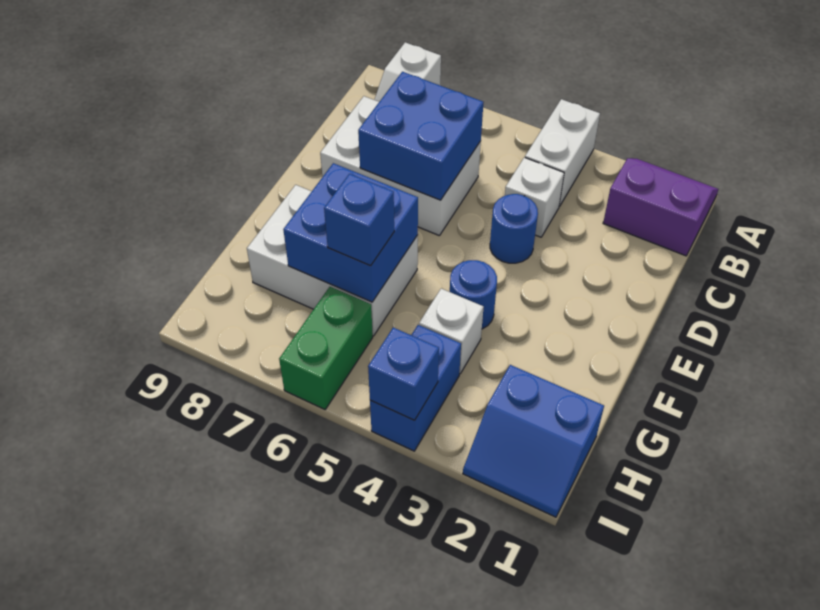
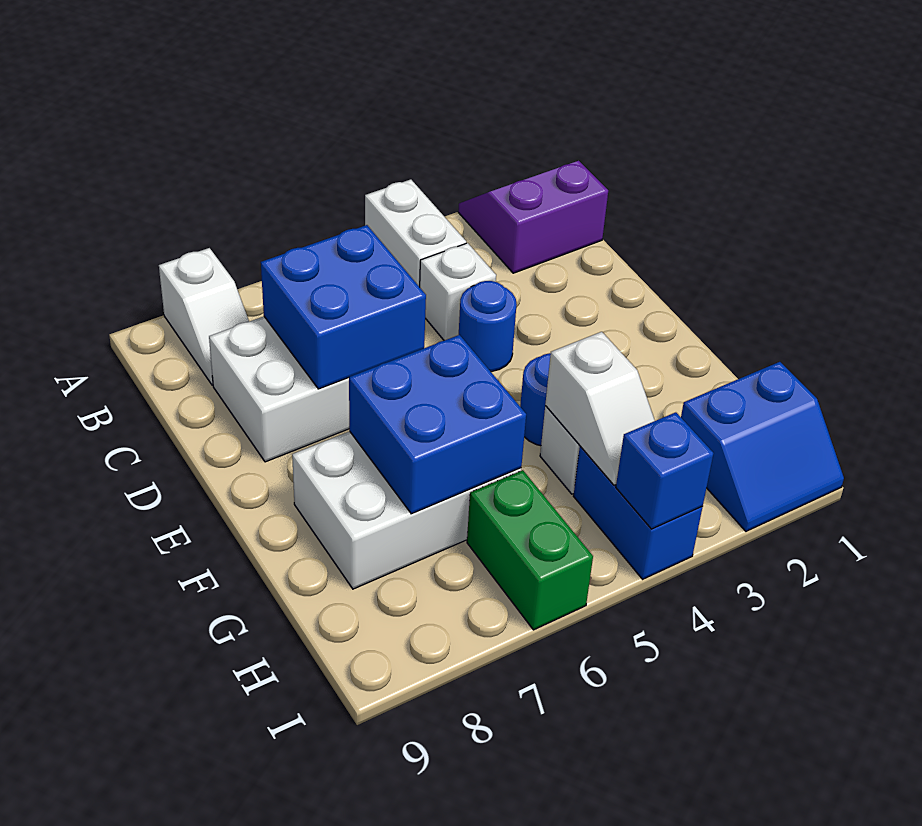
none -> white 1x2 slope [545,332,655,485]
blue 1x1 brick [324,174,394,266] -> none

